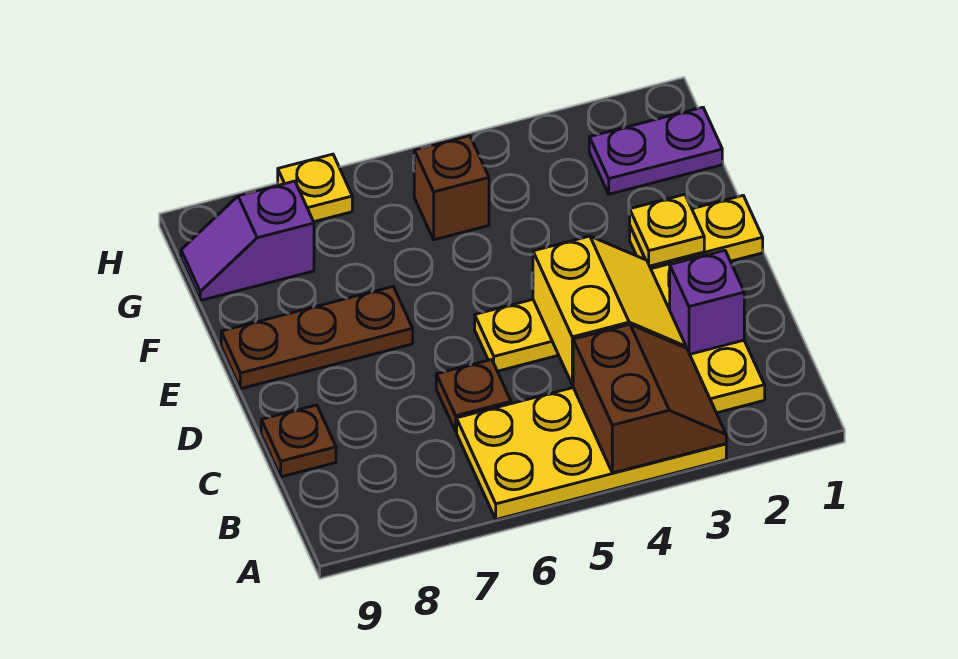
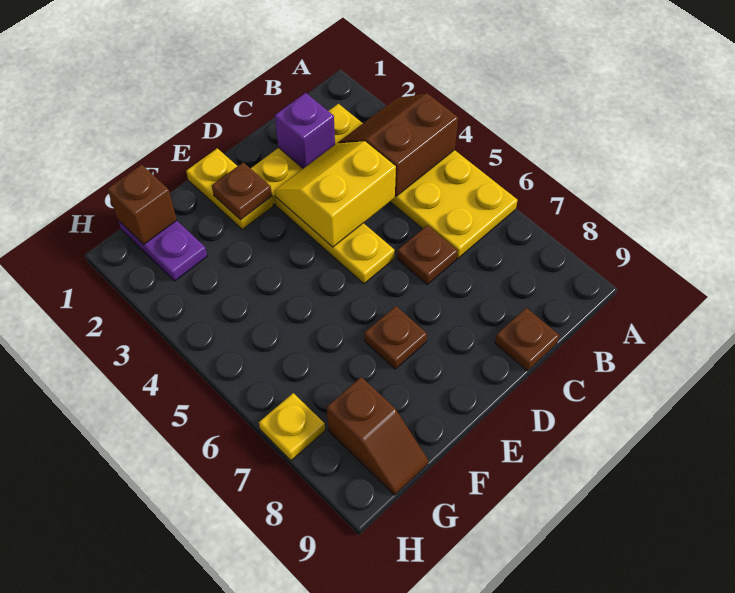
yellow 1x1 plate [630,195,704,266] -> brown 1x1 plate [212,162,272,220]
brown 1x3 plate [221,287,413,389] -> brown 1x1 plate [364,306,427,369]
brown 1x1 brick [414,136,489,240] -> brown 1x1 brick moved to [107,165,177,244]
purple 1x2 slope [181,181,314,300] -> brown 1x2 slope [327,377,428,495]

